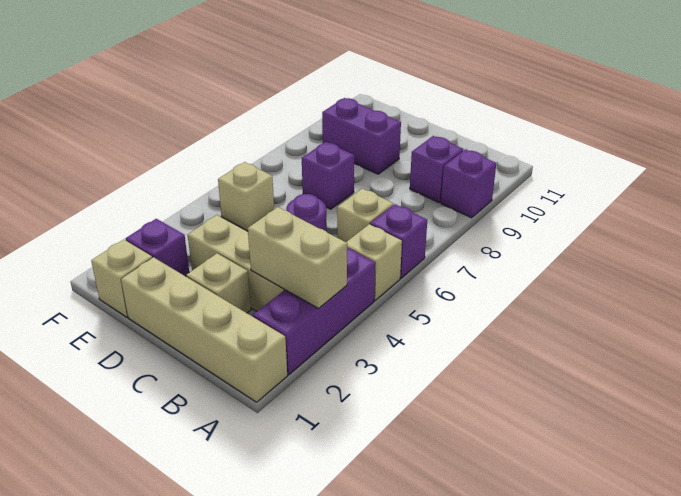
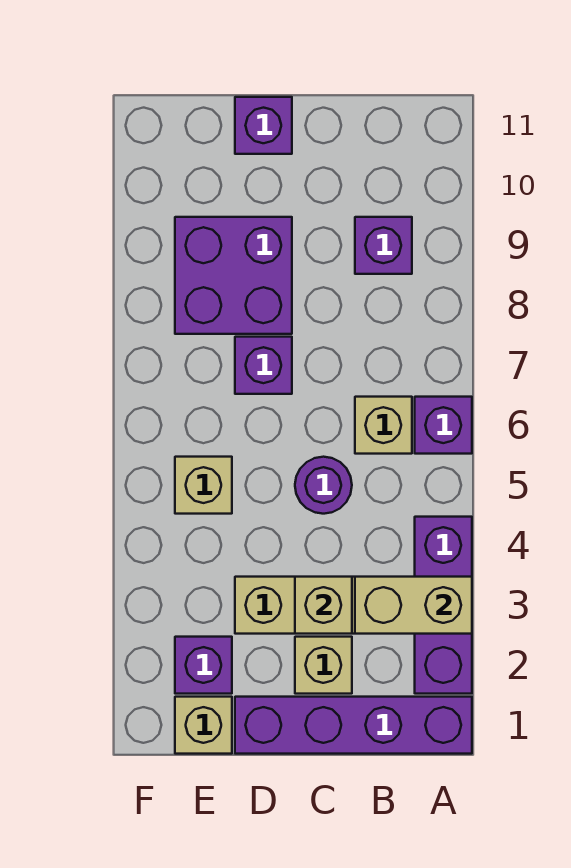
tan 1x4 brick [121,257,287,402] -> purple 1x4 brick [235,697,472,754]
tan 1x1 brick [346,224,402,300] -> tan 1x1 brick moved to [295,577,352,634]
purple 1x1 brick [441,150,496,218] -> purple 1x1 brick moved to [235,97,292,154]
purple 1x2 brick [322,98,401,174] -> purple 2x2 brick [175,217,292,334]

